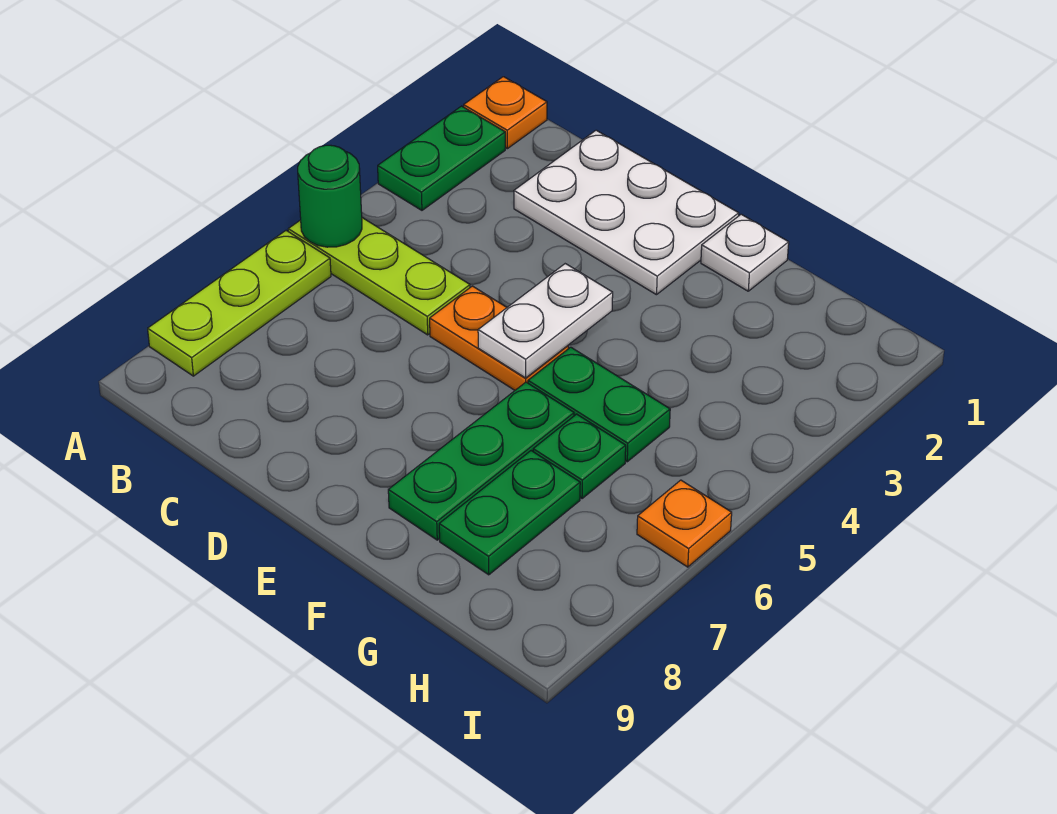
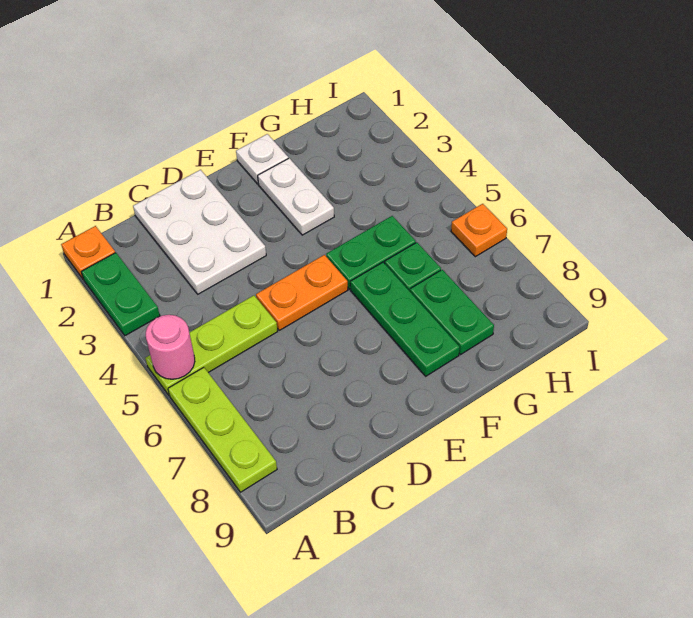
green 1x1 round brick [298,145,362,247] -> pink 1x1 round brick [146,315,195,379]
white 2x3 plate [514,130,739,295] -> white 2x3 plate turned to [133,170,266,294]
white 1x2 plate [478,264,613,378] -> white 1x2 plate moved to [258,158,334,235]

